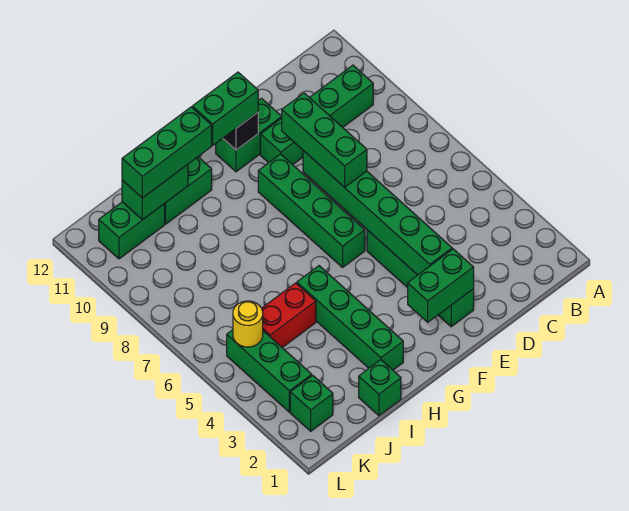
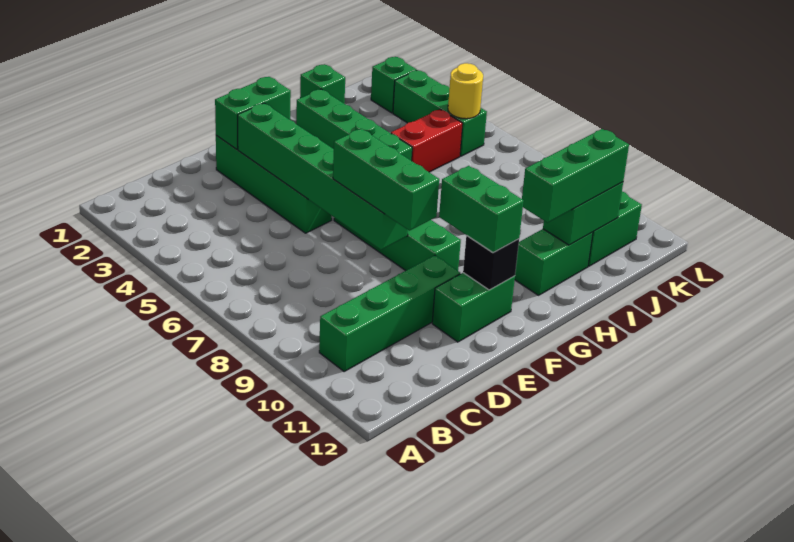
green 1x2 brick [192,72,258,145] -> green 1x2 brick turned to [439,166,524,252]

